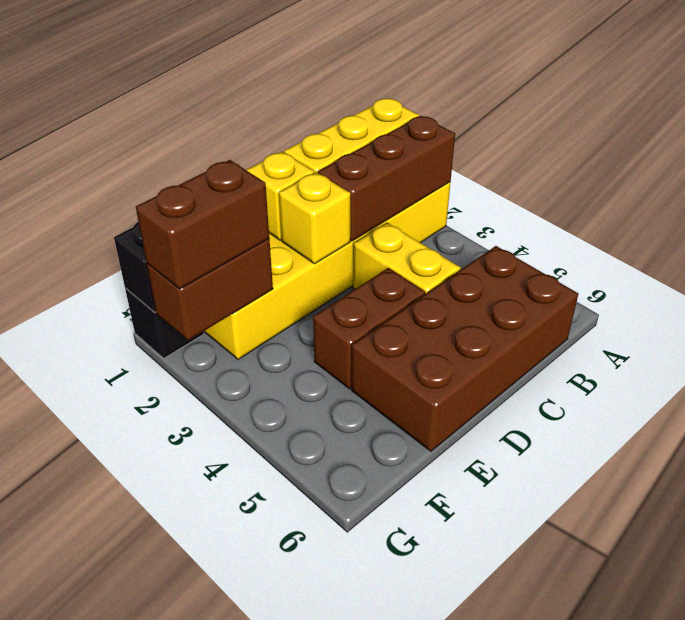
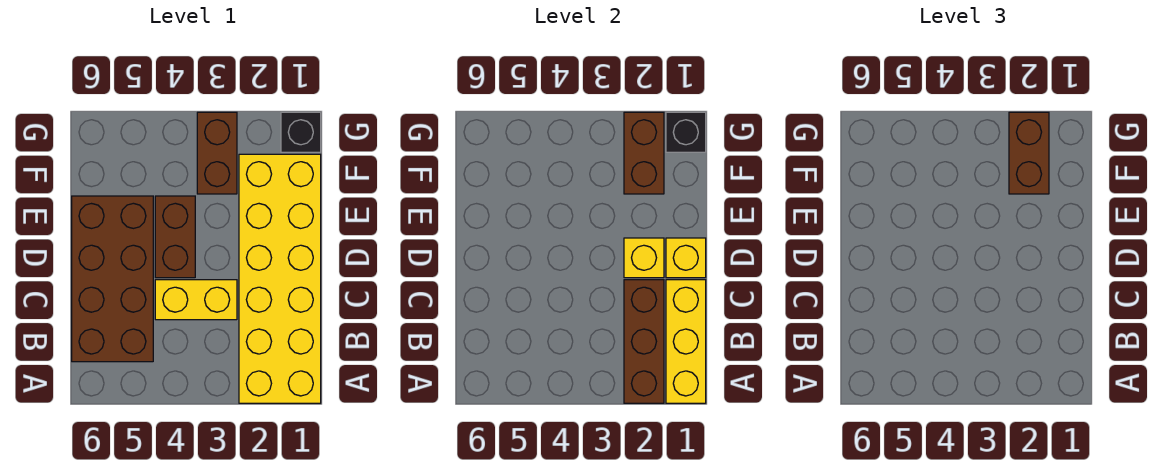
none -> brown 1x2 brick [197,112,237,194]

